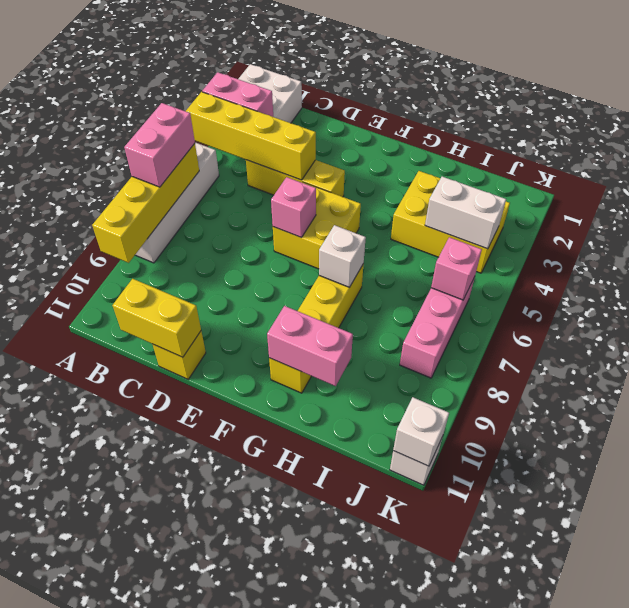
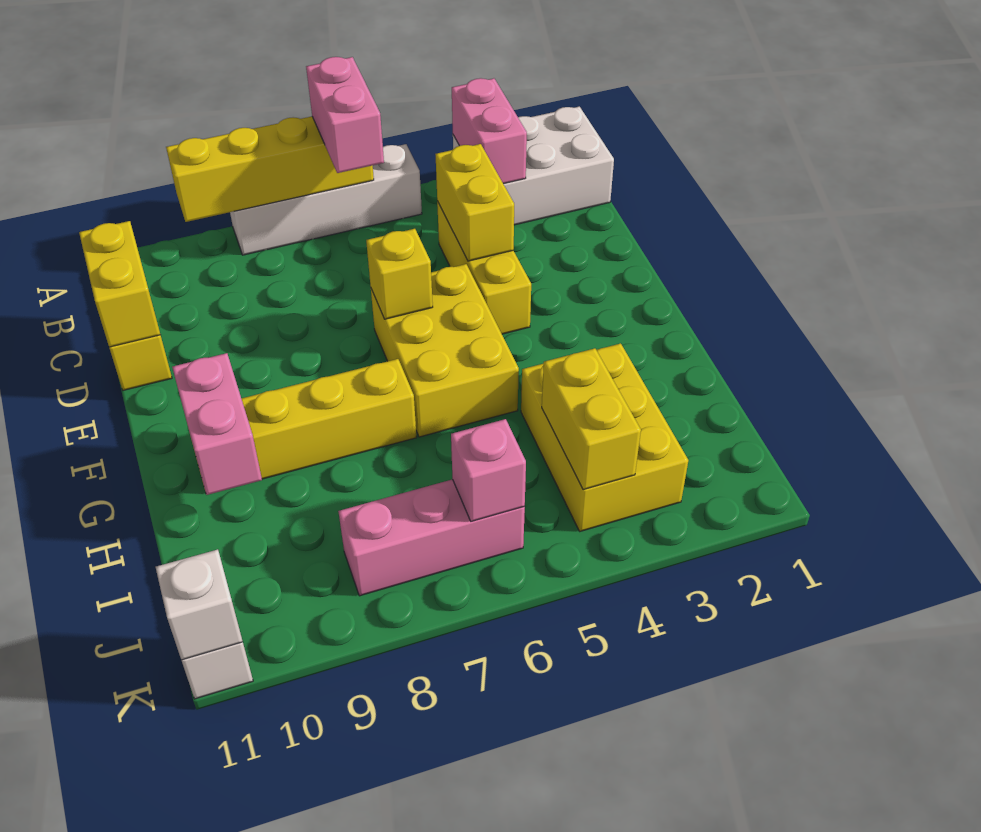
yellow 1x4 brick [186,92,316,180] -> yellow 1x2 brick [435,144,514,261]
pink 1x2 brick [124,103,195,187] -> pink 1x2 brick turned to [306,57,384,173]
yellow 2x2 brick [273,182,361,269] -> yellow 2x3 brick [371,264,519,437]
pink 1x1 brick [271,177,316,238] -> yellow 1x1 brick [366,229,433,319]
white 1x1 brick [319,225,366,287] -> none
white 1x2 brick [425,177,506,249] -> yellow 1x2 brick [542,348,641,490]

